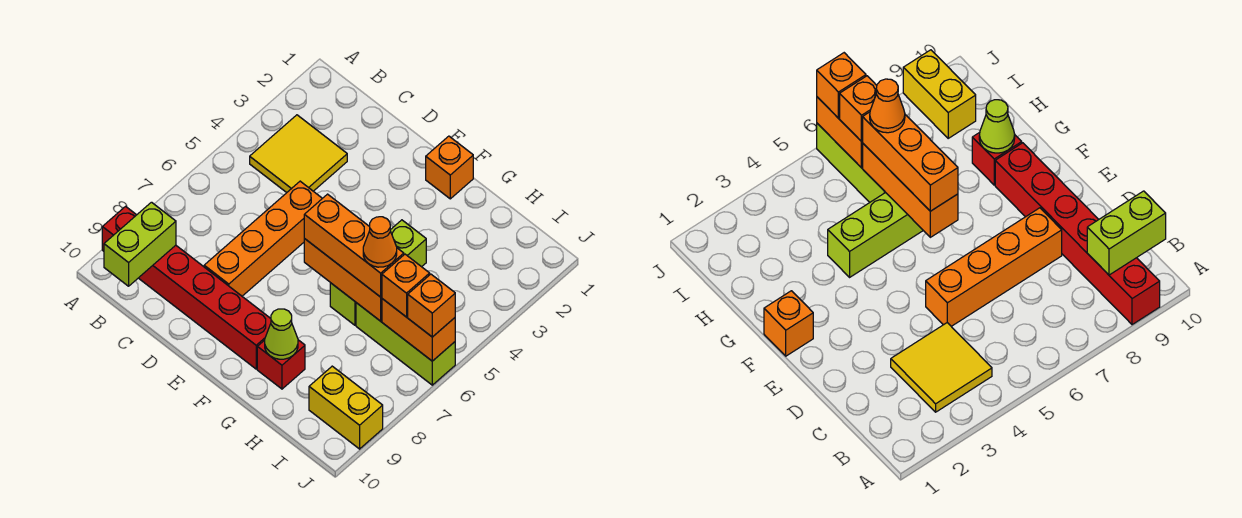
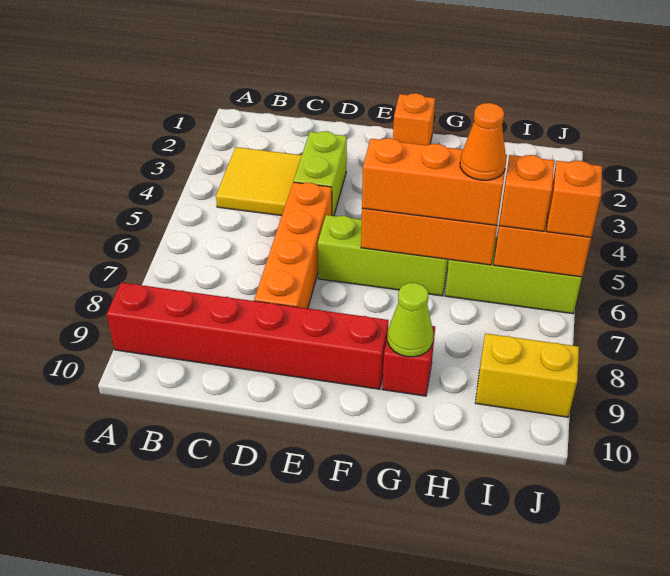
lime 1x2 brick [104,202,176,286] -> lime 1x2 brick moved to [294,131,347,216]
lime 1x3 brick [330,220,426,325] -> lime 1x3 brick turned to [318,215,449,296]

